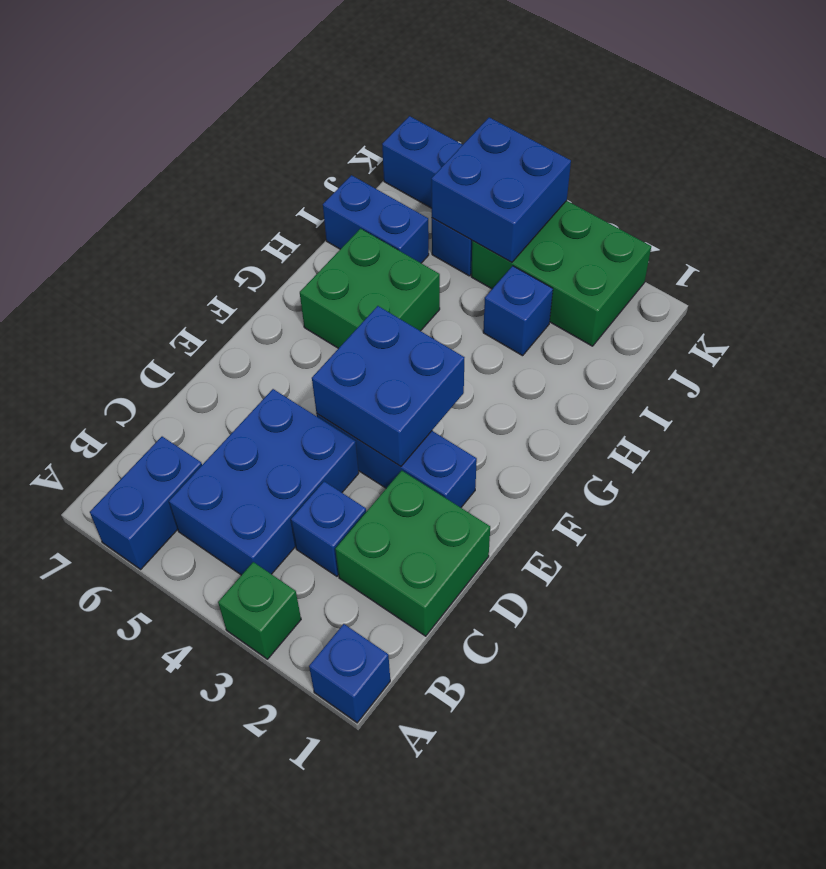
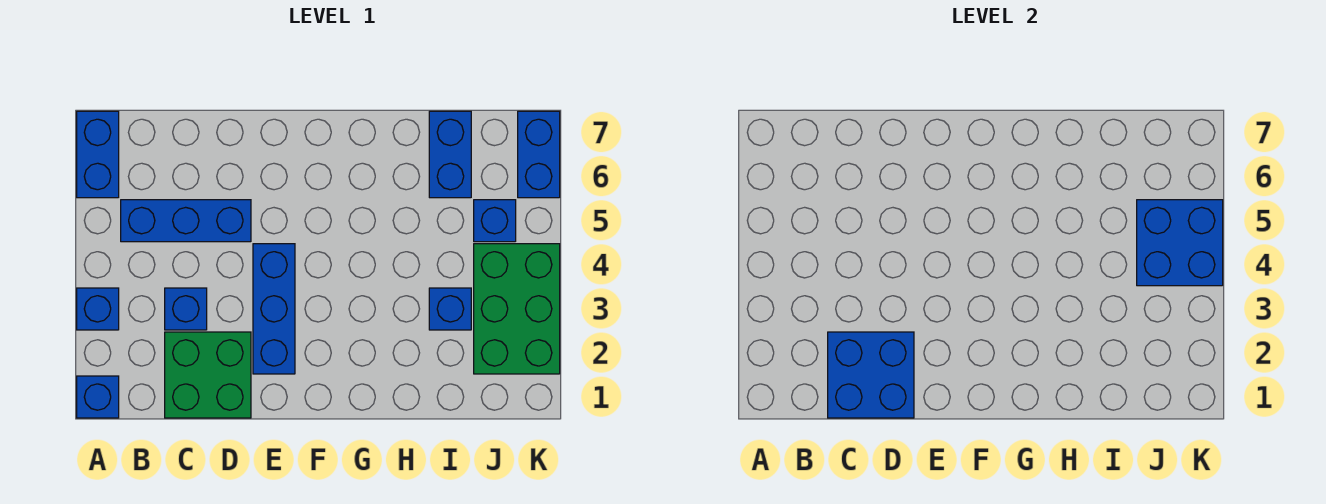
green 1x1 brick [218,562,301,659] -> blue 1x1 brick [77,288,119,330]
blue 1x2 brick [90,437,202,569] -> blue 1x2 brick turned to [77,111,119,198]
blue 2x3 brick [169,389,359,575] -> blue 1x3 brick [121,200,251,242]
blue 2x2 brick [312,306,464,466] -> blue 2x2 brick moved to [828,332,914,418]
green 2x2 brick [300,229,440,349] -> none

